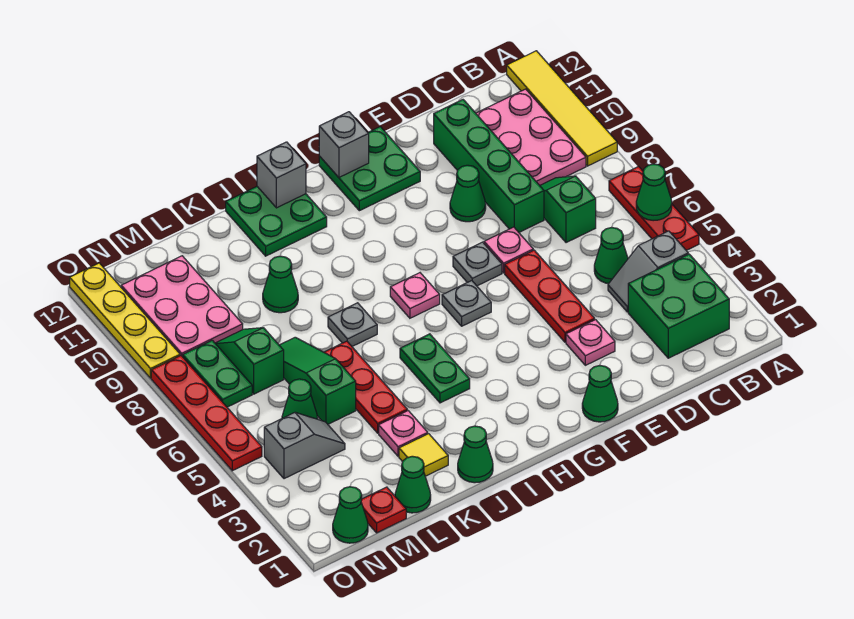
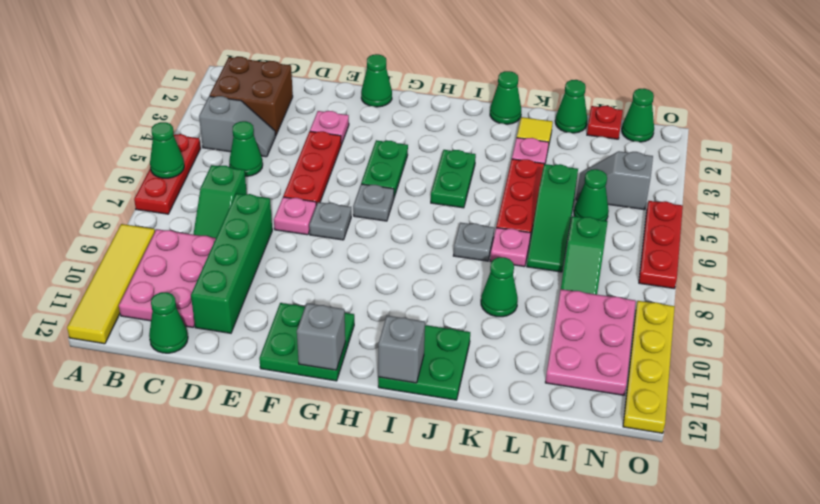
green 2x2 brick [628,254,729,358] -> brown 2x2 brick [209,57,293,136]
green 1x1 cone [450,165,486,222] -> green 1x1 cone moved to [149,292,188,353]
pink 1x1 plate [390,273,440,318] -> pink 1x1 plate moved to [490,228,531,267]
green 1x2 plate [183,340,252,407] -> green 1x2 plate moved to [361,140,408,197]
red 1x4 plate [151,356,262,471] -> red 1x3 plate [639,201,683,289]

